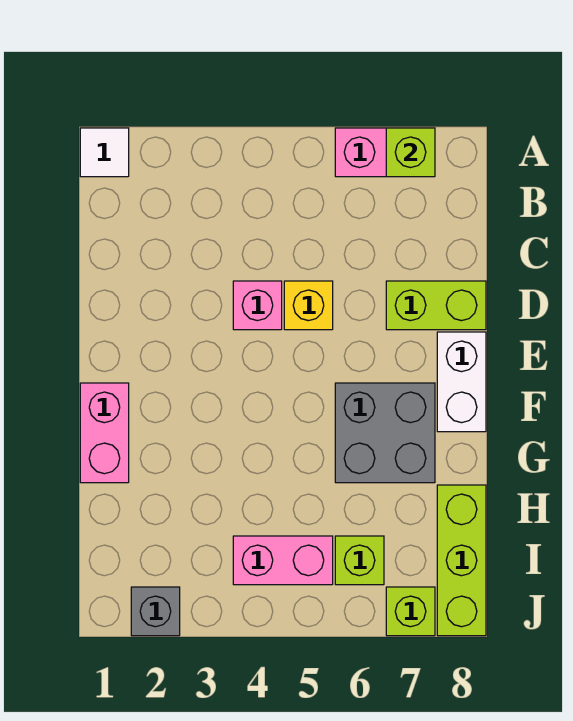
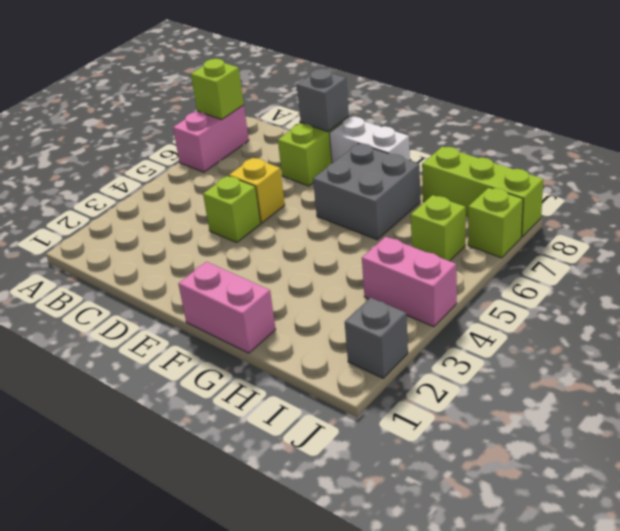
white 1x1 tile [80,128,129,177] -> none
pink 1x1 brick [233,281,282,330] -> lime 1x1 brick [203,176,261,242]
none -> grey 1x1 brick [297,69,349,132]
pink 1x2 brick [233,536,333,585] -> pink 1x2 brick turned to [362,237,457,327]

